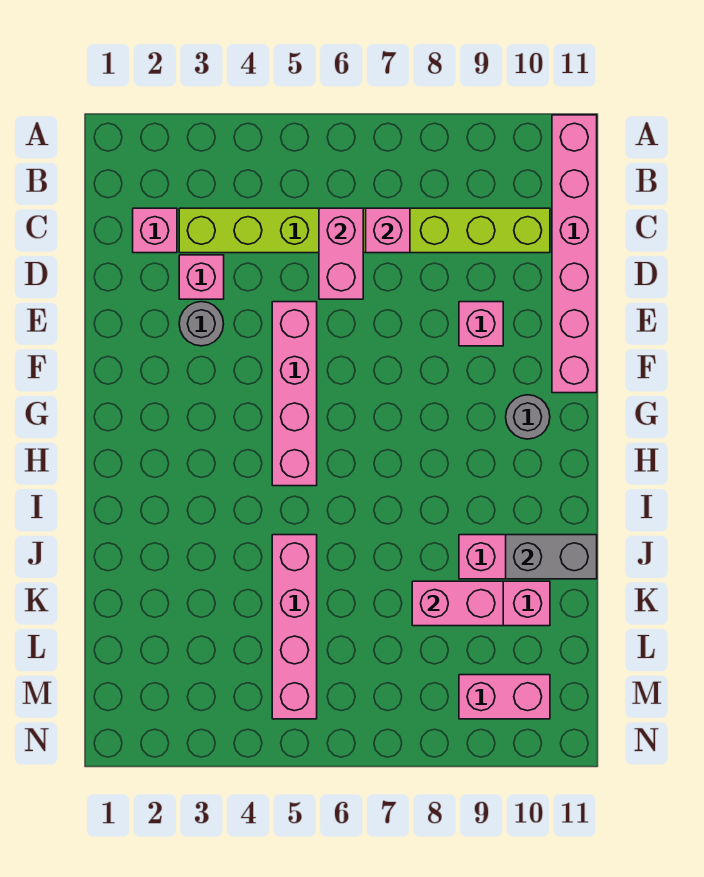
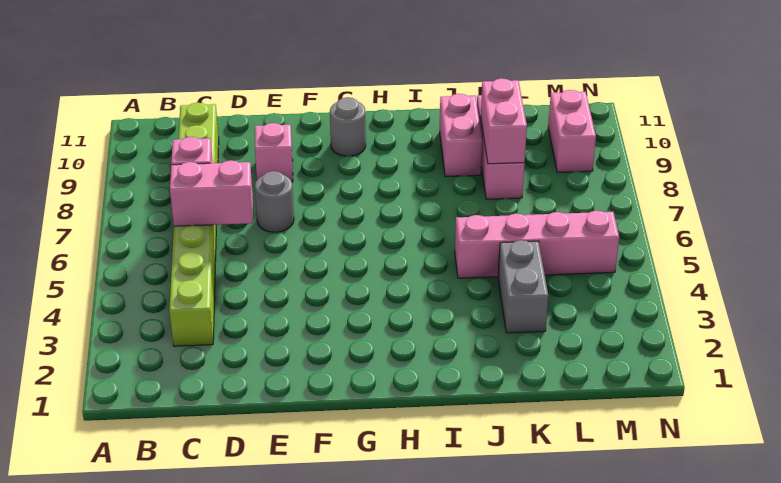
pink 1x6 brick [552,115,597,393] -> none
pink 1x1 brick [133,208,177,253] -> none
pink 1x1 brick [179,255,224,299] -> none
grey 1x1 round brick [179,302,224,346] -> grey 1x1 round brick moved to [255,171,294,232]
pink 1x4 brick [272,302,317,486] -> none
grey 1x2 brick [506,535,597,579] -> grey 1x2 brick moved to [498,240,548,333]

